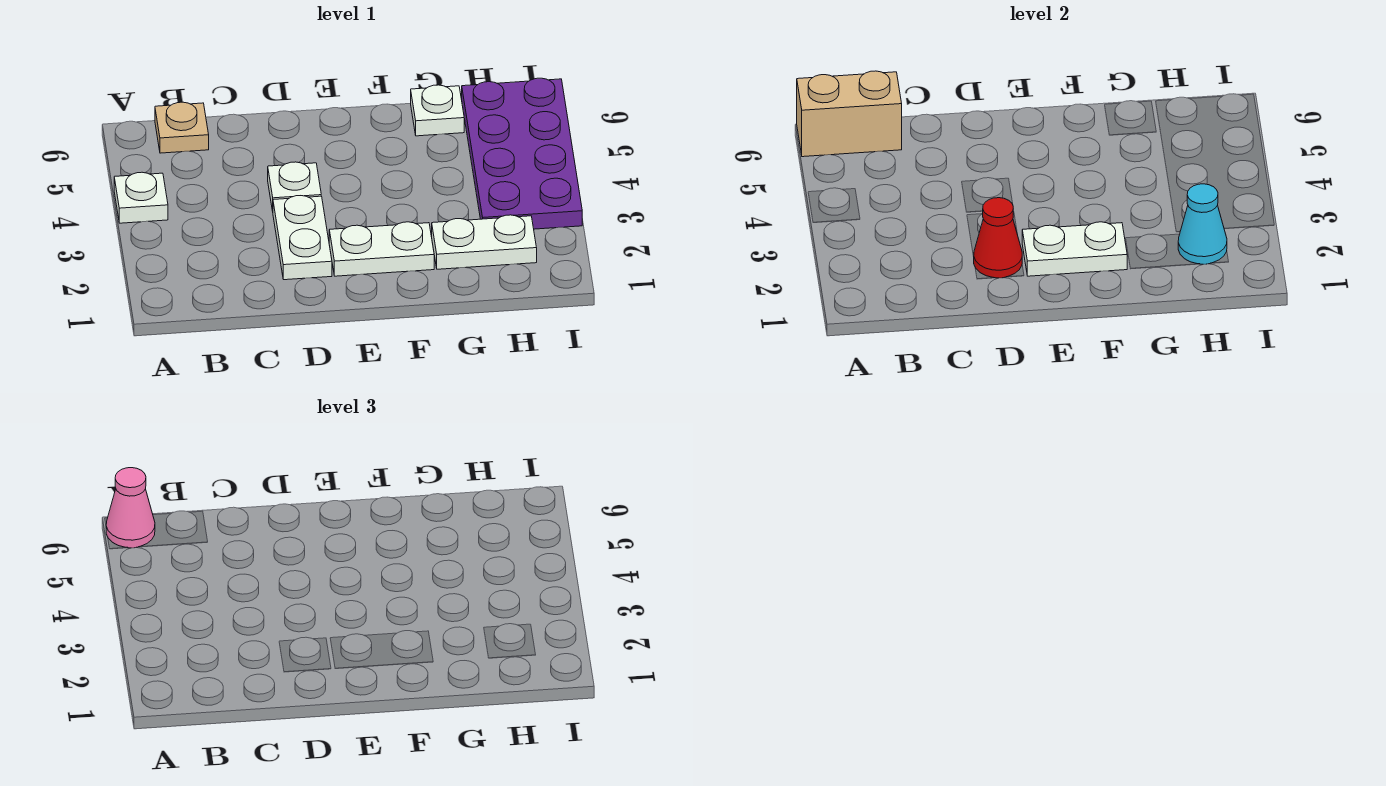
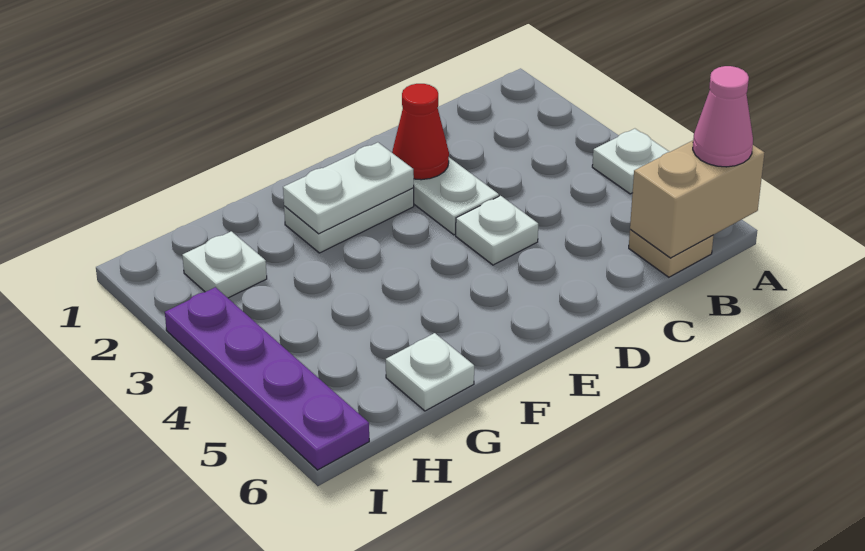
white 1x2 plate [432,215,537,269] -> white 1x1 plate [182,231,267,298]
cyan 1x1 cone [1178,184,1227,264] -> none
purple 2x4 plate [462,78,582,229] -> purple 1x4 plate [165,287,369,470]

